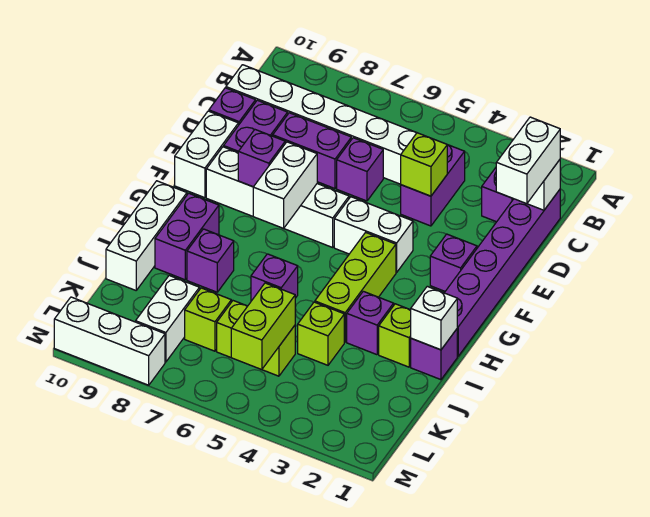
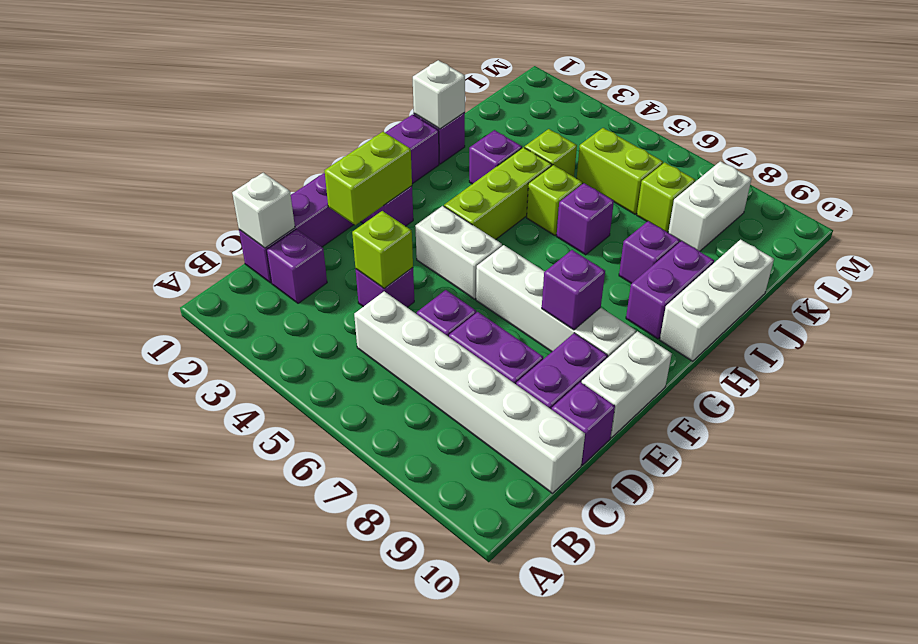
white 1x2 brick [496,117,560,204] -> none
purple 1x2 brick [401,145,465,226] -> purple 1x1 brick [356,268,414,307]
white 1x2 brick [253,142,317,228] -> none
lime 1x1 brick [379,304,411,367] -> lime 1x1 brick moved to [527,165,582,235]
lime 1x2 brick [231,283,295,370] -> lime 1x2 brick moved to [325,132,412,225]
white 1x3 brick [54,297,165,385] -> none

